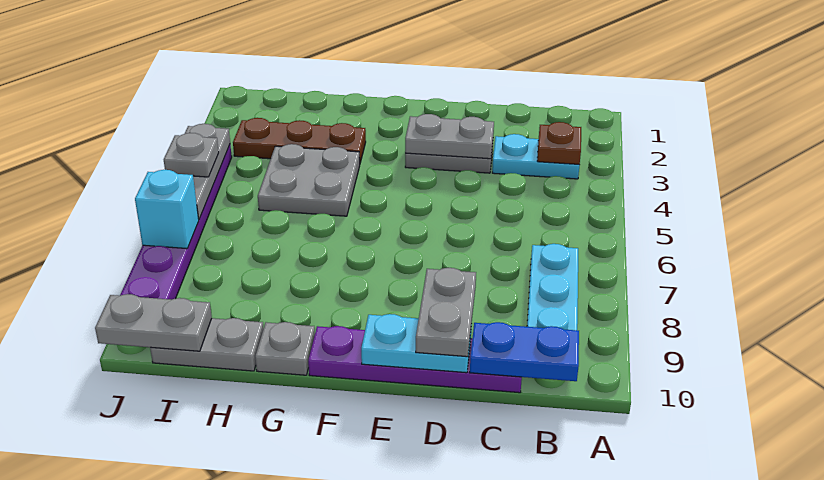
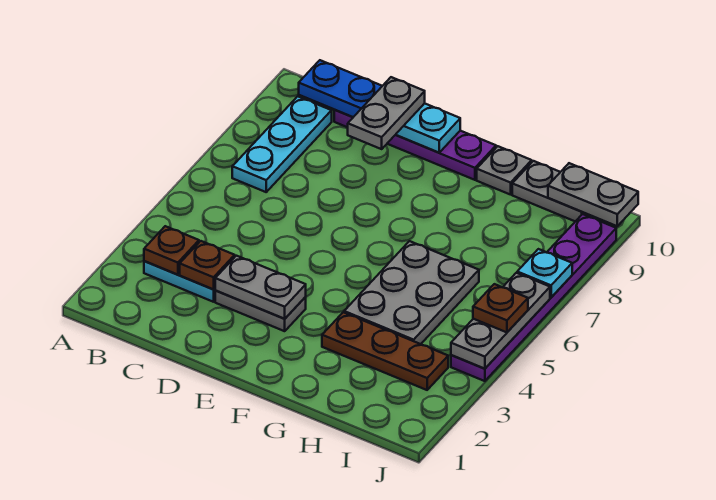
none -> brown 1x1 plate [180,241,235,289]
grey 2x2 plate [258,144,360,216] -> grey 2x3 plate [344,241,479,344]
grey 1x1 plate [164,133,219,177] -> brown 1x1 plate [473,284,528,332]
cyan 1x1 brick [135,170,199,249] -> cyan 1x1 plate [517,249,572,297]

